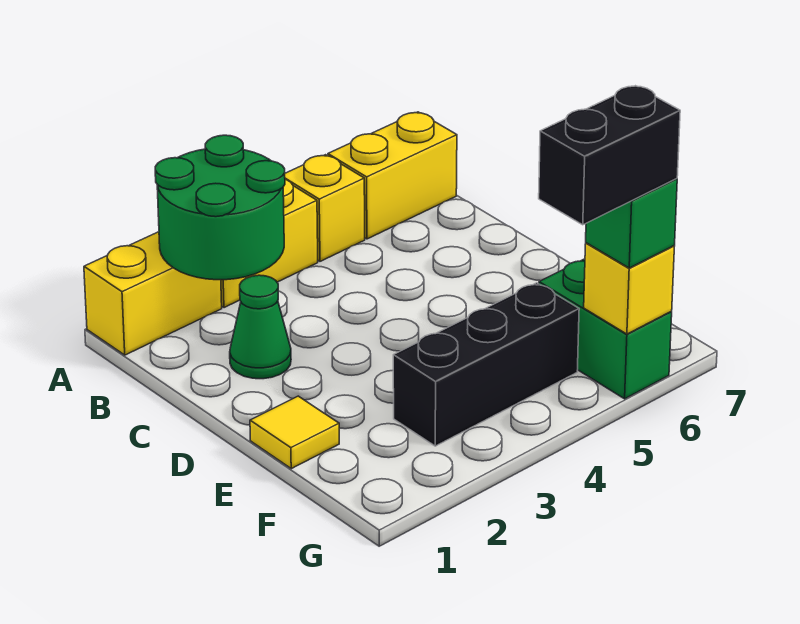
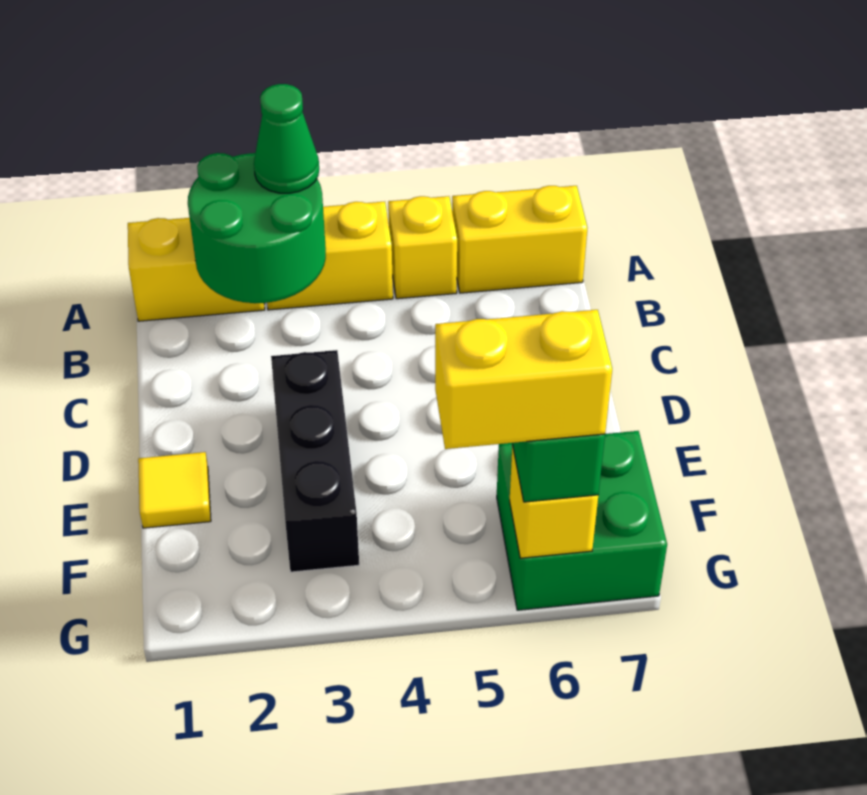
green 1x1 cone [230,275,291,379] -> green 1x1 cone moved to [254,84,319,193]
black 1x3 brick [393,283,579,446] -> black 1x3 brick turned to [271,350,359,572]
green 1x2 brick [539,259,672,399] -> green 2x2 brick [497,431,667,610]
black 1x2 brick [539,86,680,225] -> yellow 1x2 brick [435,310,612,449]

